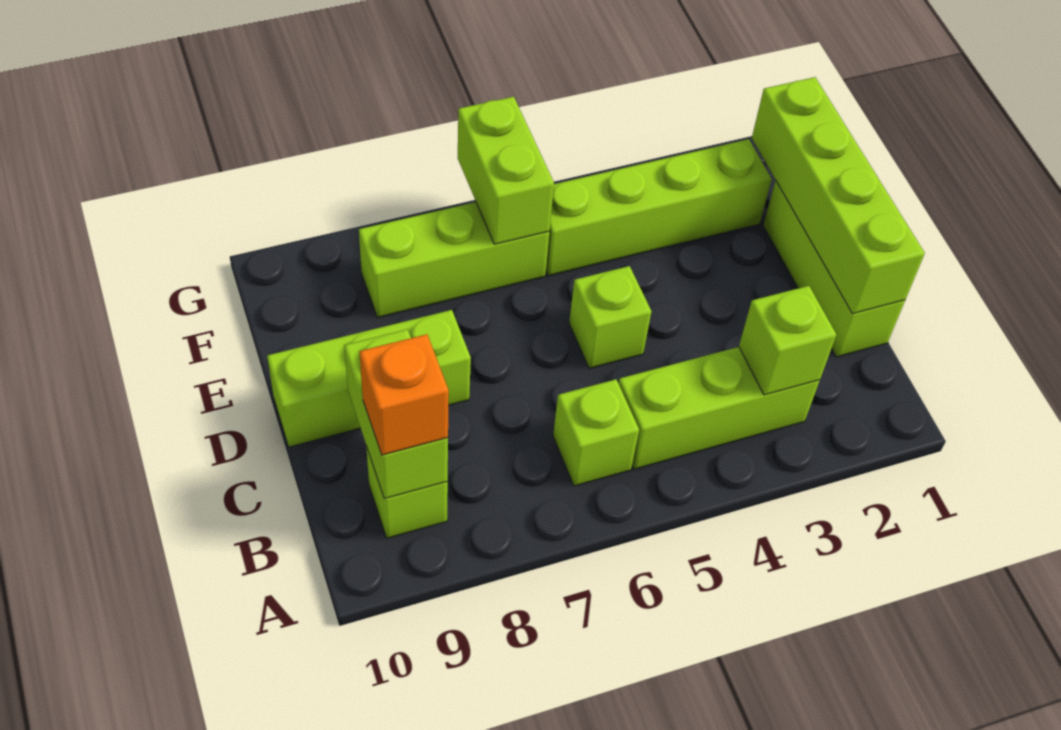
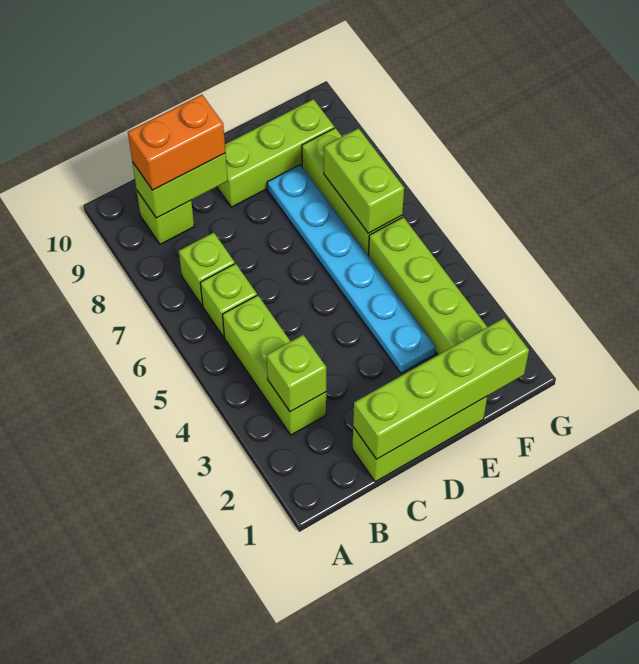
orange 1x1 brick [359,334,449,455] -> orange 1x2 brick [128,95,225,190]
lime 1x1 brick [569,266,651,369] -> lime 1x1 brick moved to [179,232,235,306]
lime 1x3 brick [267,310,471,447] -> lime 1x3 brick turned to [217,99,334,207]
none -> cyan 1x6 plate [267,165,436,373]
lime 1x2 brick [458,97,554,244] -> lime 1x2 brick turned to [324,128,404,233]

